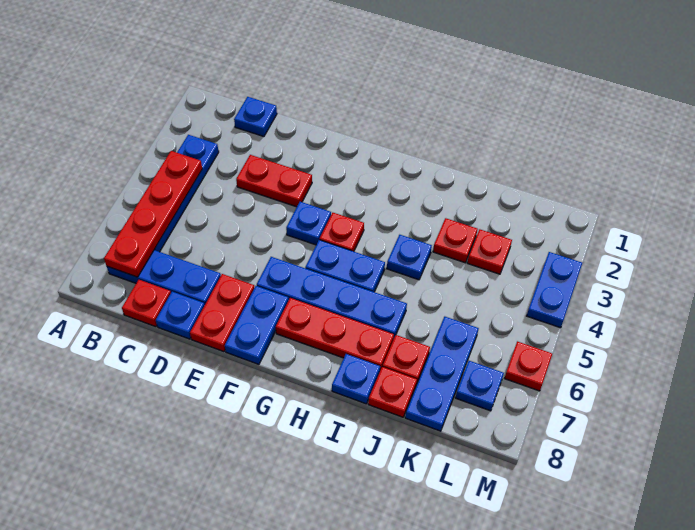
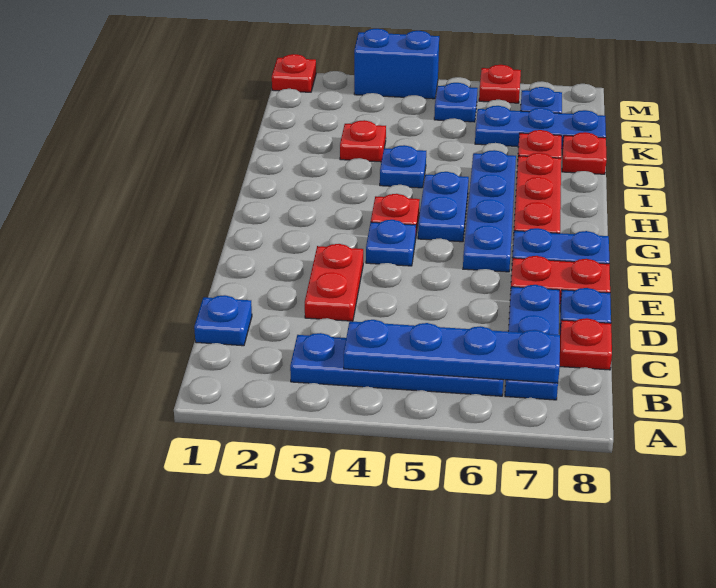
red 1x4 plate [104,151,202,277] -> blue 1x4 plate [344,320,560,383]
blue 1x1 plate [332,354,380,404] -> blue 1x1 plate moved to [434,83,478,122]
red 1x1 plate [467,229,512,274] -> red 1x1 plate moved to [272,54,316,92]
blue 1x2 plate [527,252,582,328] -> blue 1x2 brick [354,29,439,99]

